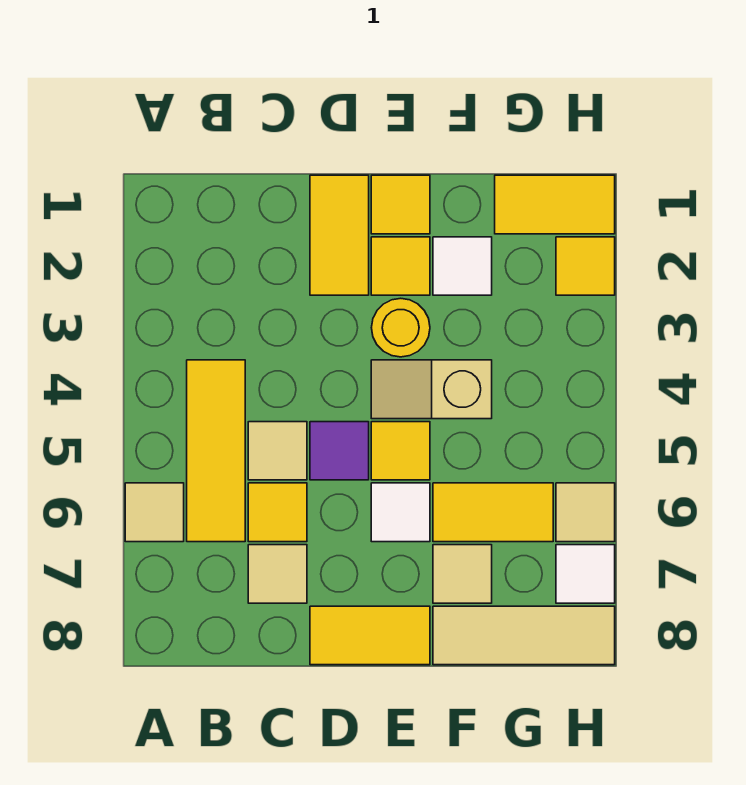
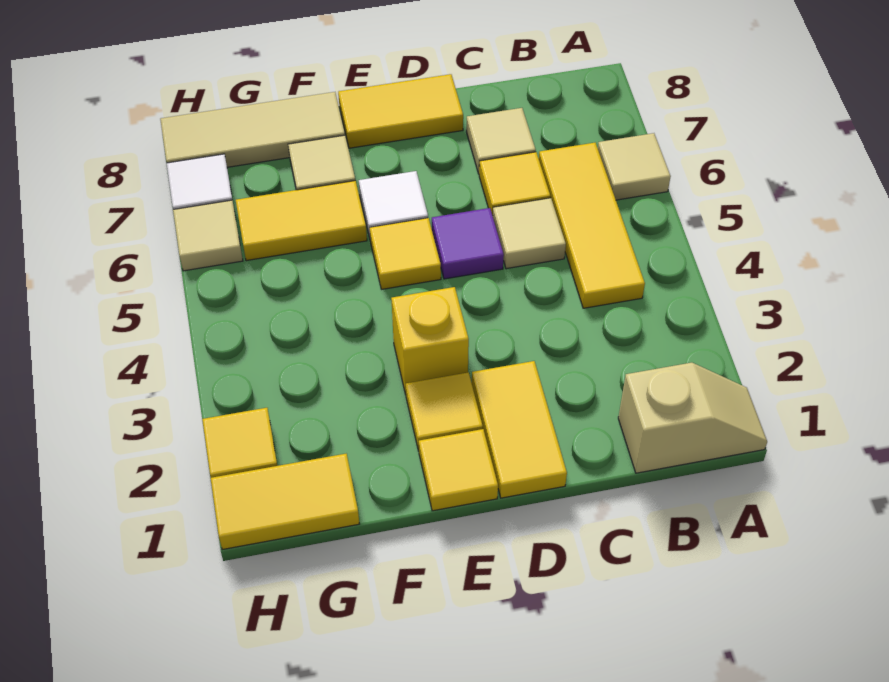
yellow 1x1 round brick [371,298,430,357] -> yellow 1x1 brick [391,287,469,395]
tan 1x2 slope [371,360,492,419] -> tan 1x2 slope moved to [618,363,767,473]
white 1x1 tile [433,237,492,295] -> none

